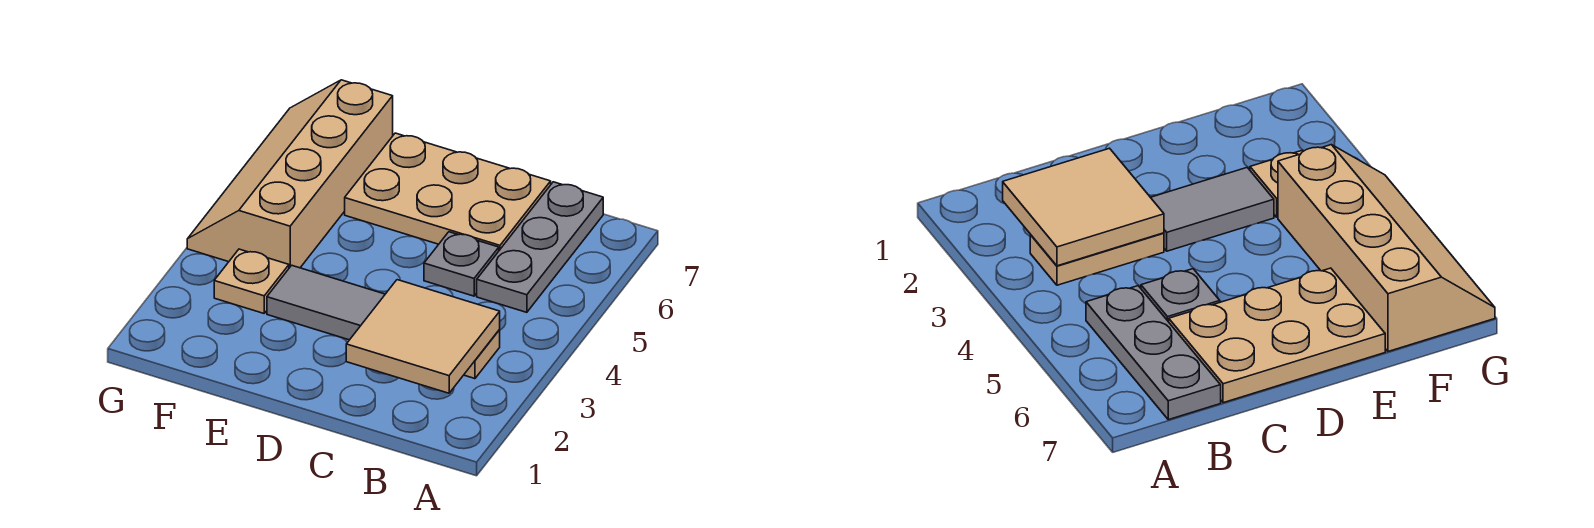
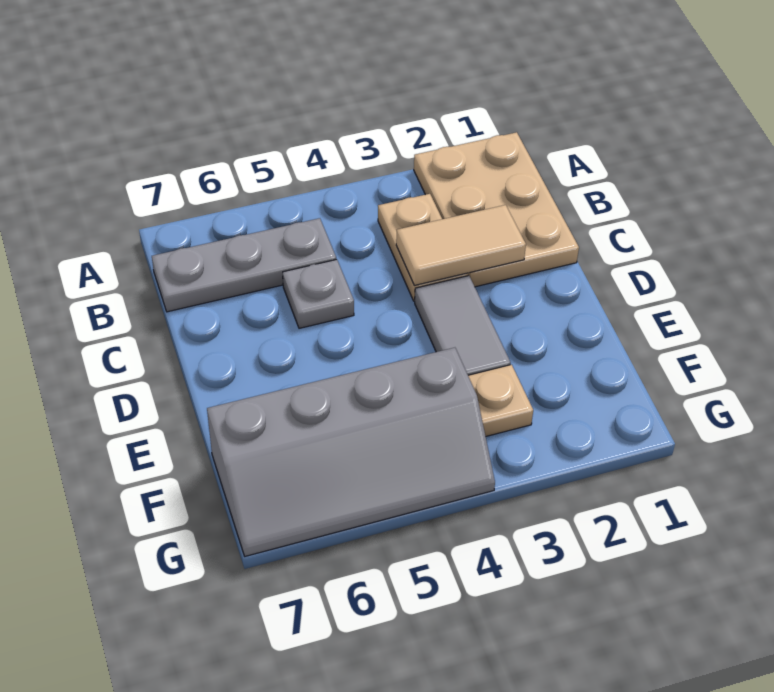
tan 2x2 tile [346,280,500,393] -> tan 1x2 tile [396,205,526,285]
tan 2x3 plate [345,133,551,250] -> tan 2x3 plate moved to [414,132,579,287]
tan 2x4 slope [187,80,393,268] -> grey 2x4 slope [207,348,495,556]

